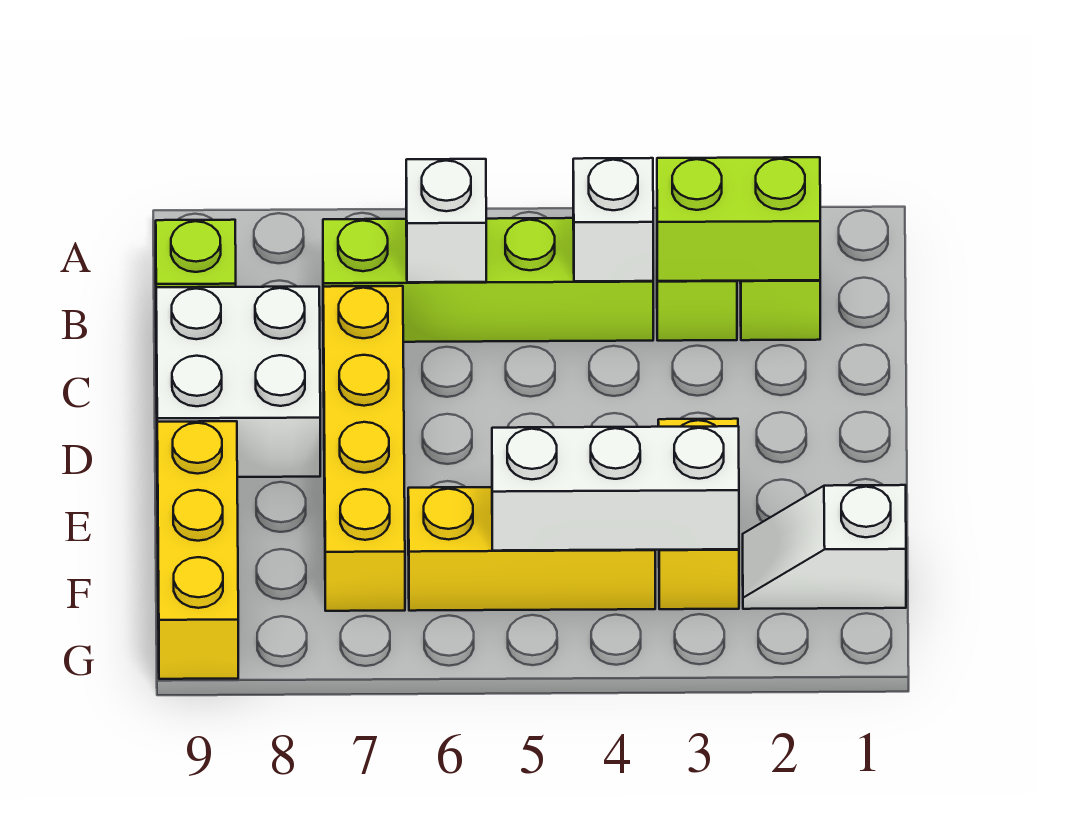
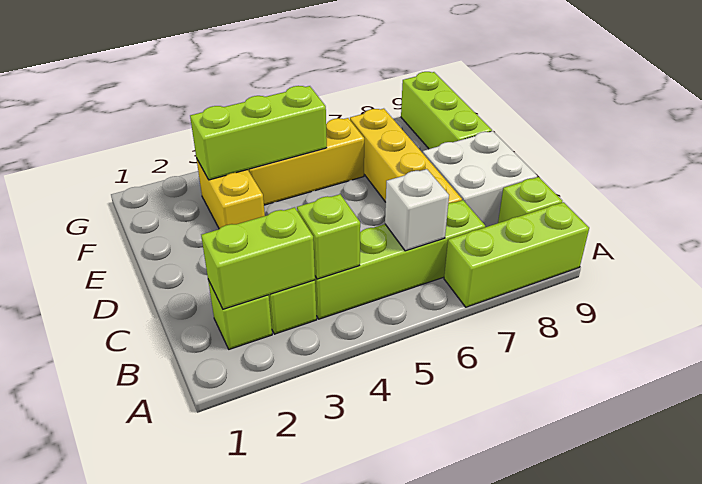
none -> lime 1x3 brick [444,202,589,307]
white 1x1 brick [573,158,653,281] -> lime 1x1 brick [297,194,360,279]
yellow 1x3 brick [157,421,238,679] -> lime 1x3 brick [401,72,492,149]
white 1x2 slope [743,485,906,609] -> none
white 1x3 brick [492,426,739,551] -> lime 1x3 brick [190,86,327,180]

